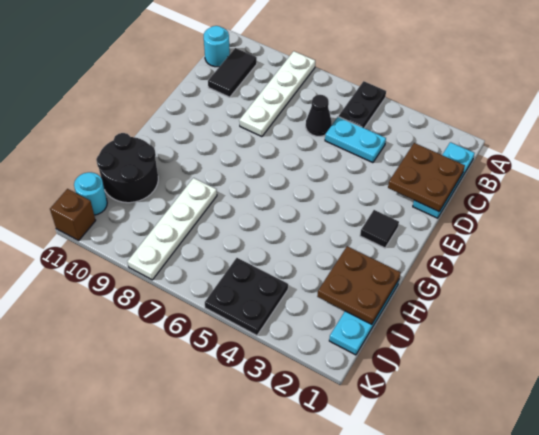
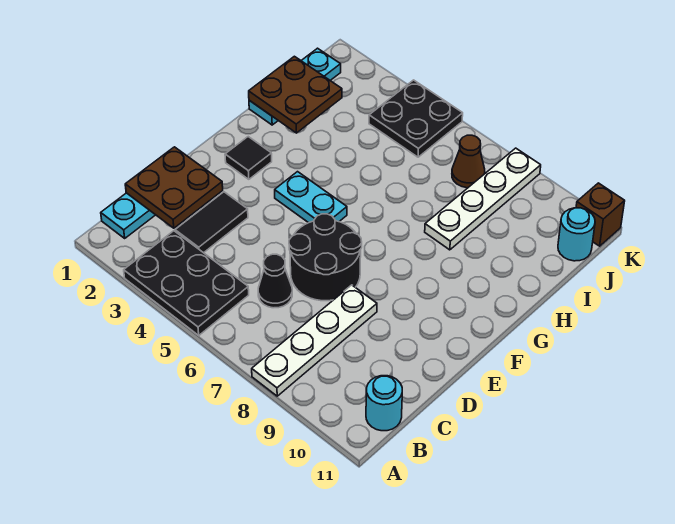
black 1x2 plate [339,81,386,128] -> black 2x3 plate [124,231,249,335]
black 1x2 tile [208,48,257,97] -> black 1x2 tile moved to [175,192,248,253]
cyan 1x2 plate [325,117,386,163] -> cyan 1x2 plate moved to [275,172,347,223]
black 2x2 round brick [96,133,158,203] -> black 2x2 round brick moved to [289,214,362,301]
none -> brown 1x1 cone [452,135,485,188]

